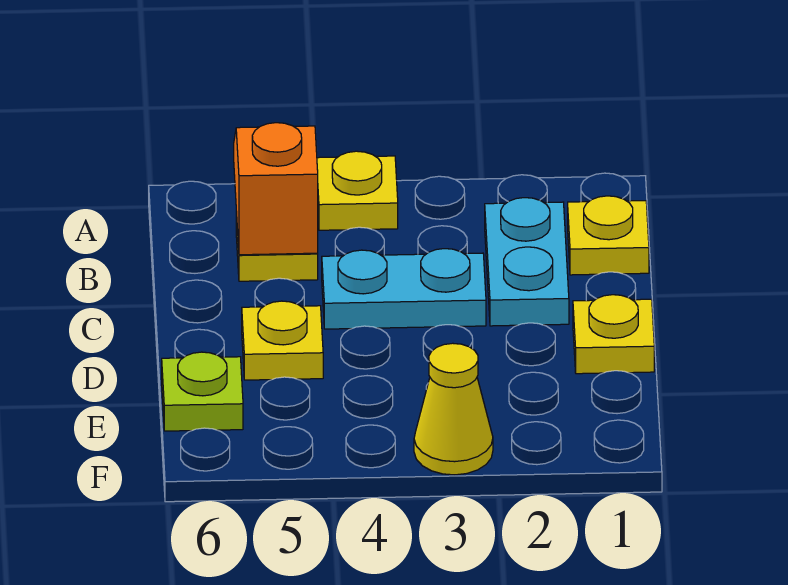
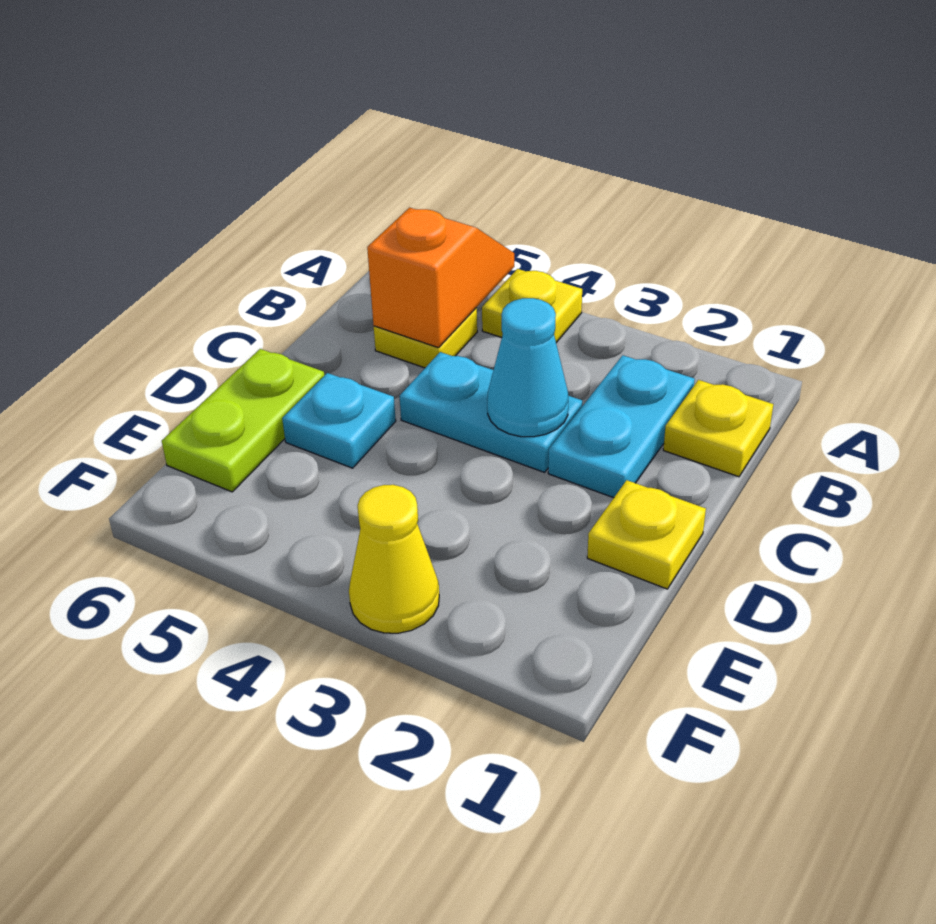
none -> cyan 1x1 cone [487,298,568,437]
yellow 1x1 plate [242,301,323,380] -> cyan 1x1 plate [282,373,396,468]
lime 1x1 plate [162,352,243,431] -> lime 1x2 plate [162,349,324,492]

